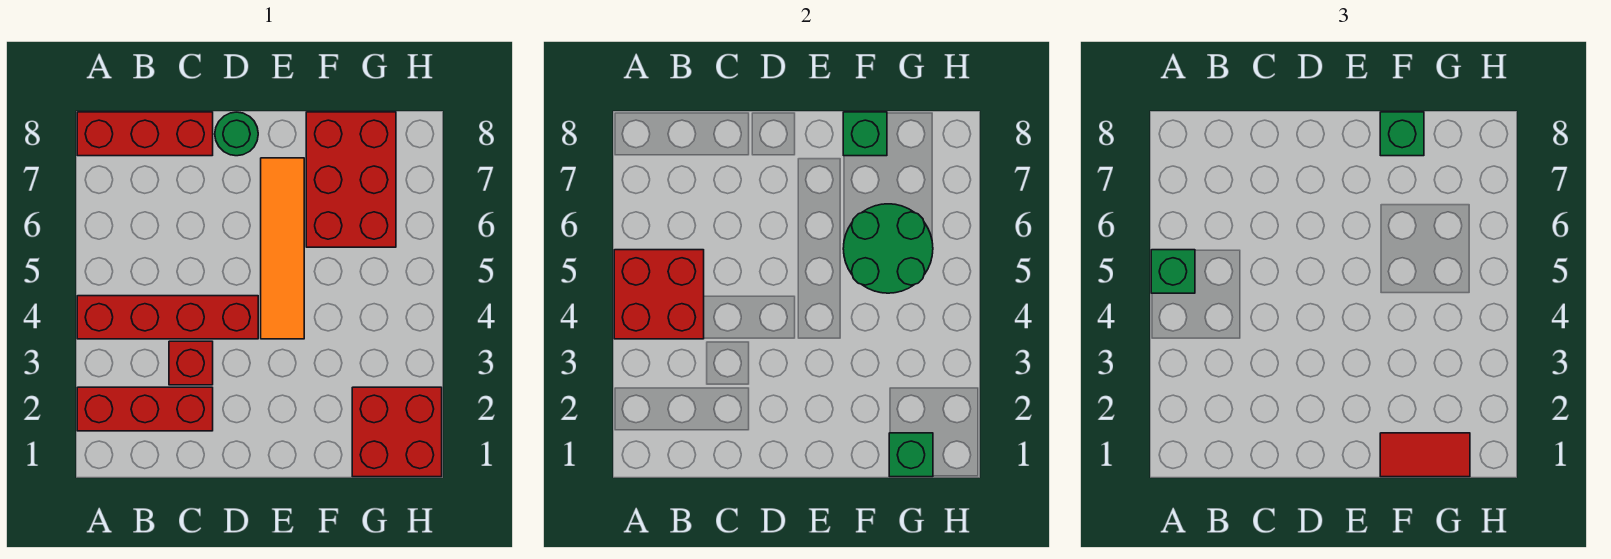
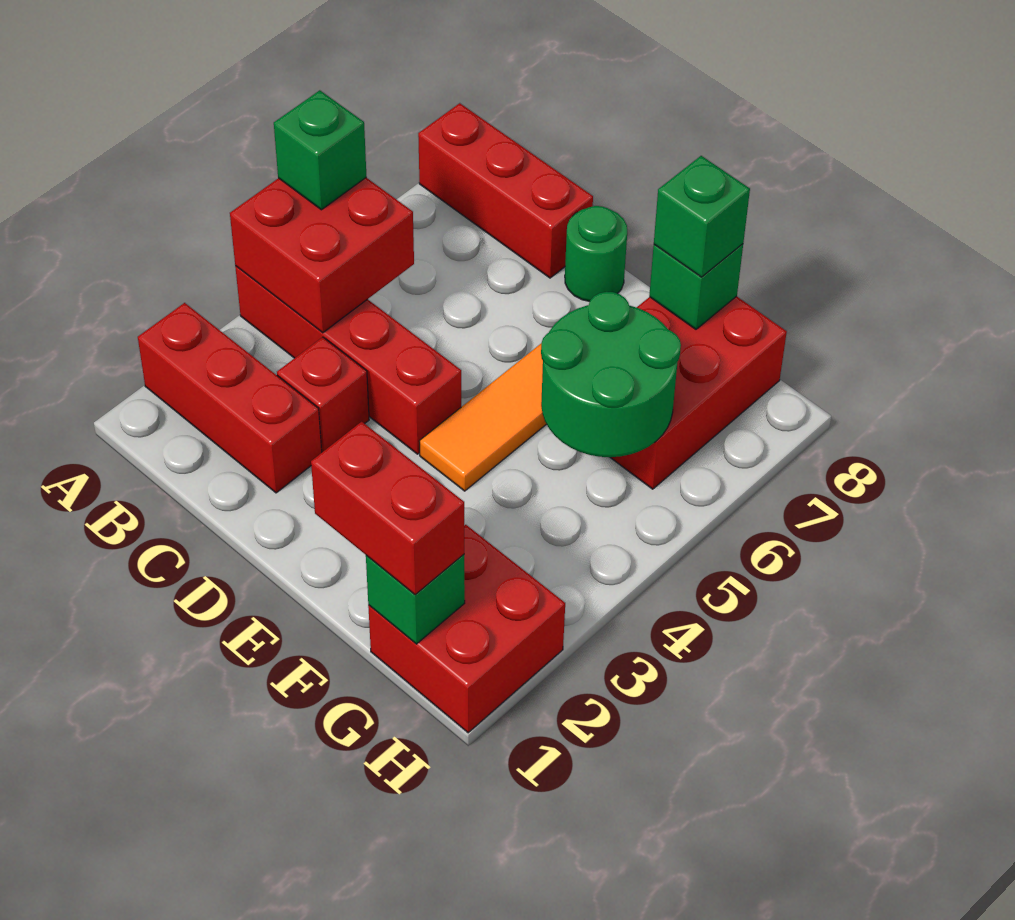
red 1x2 tile [1380,433,1470,477] -> red 1x2 brick [311,422,464,595]

